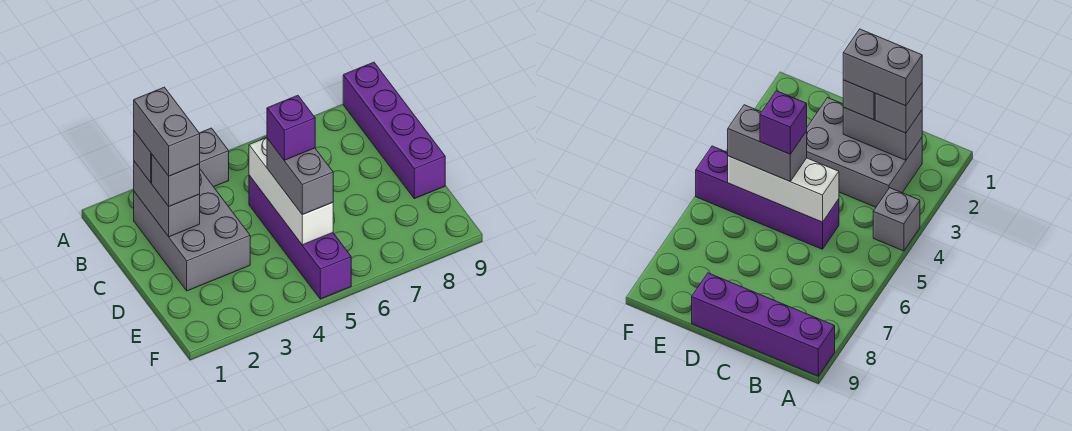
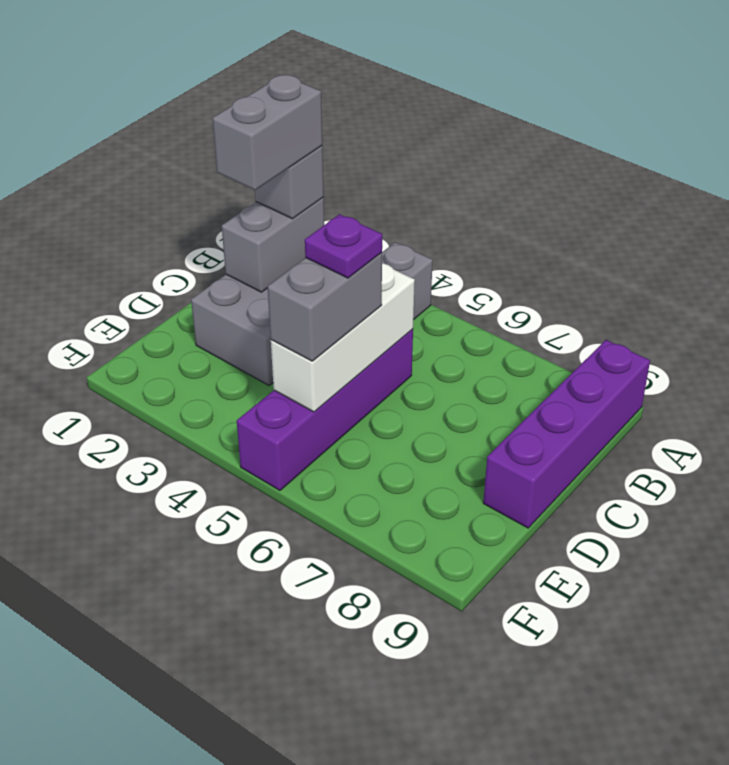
grey 1x1 brick [152,155,200,206] -> none
purple 1x1 brick [267,95,315,160] -> purple 1x1 plate [305,214,382,278]

